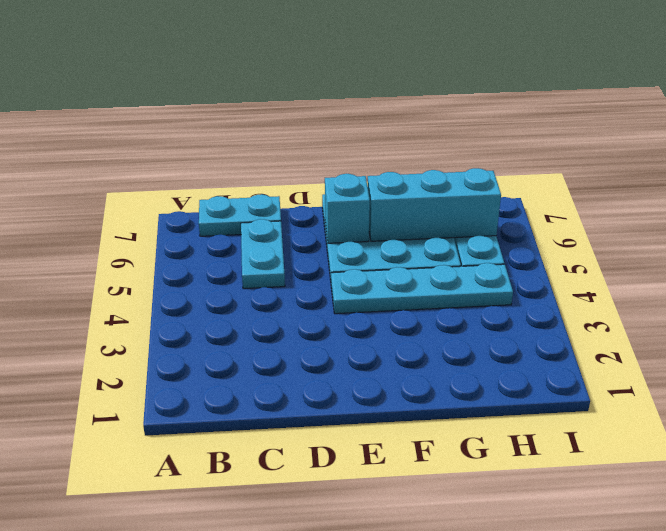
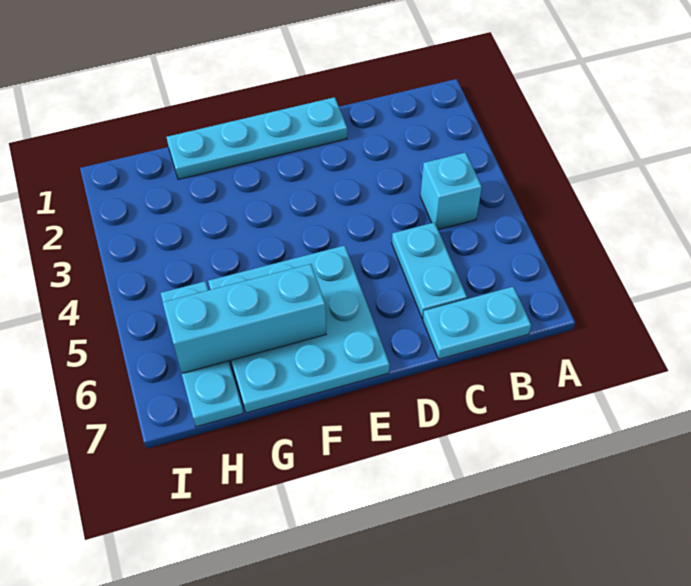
cyan 1x4 plate [331,263,513,314] -> cyan 1x4 plate moved to [167,97,347,180]
cyan 1x1 brick [325,174,370,243] -> cyan 1x1 brick moved to [420,152,482,230]

